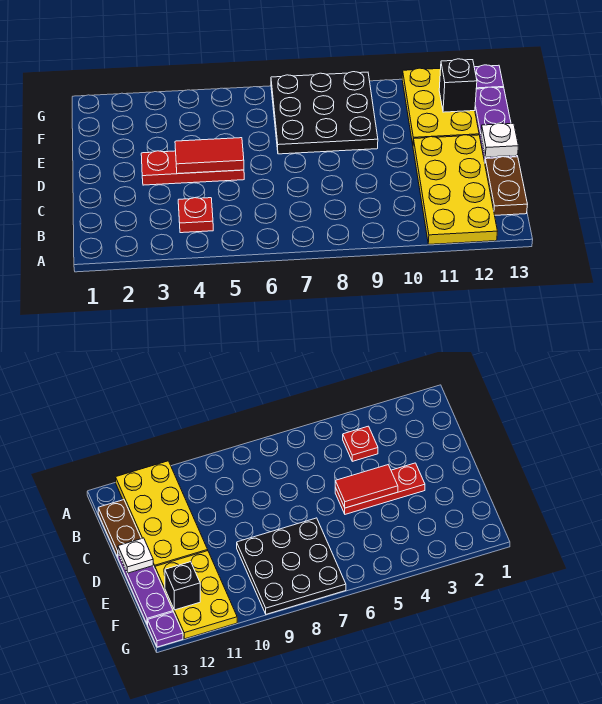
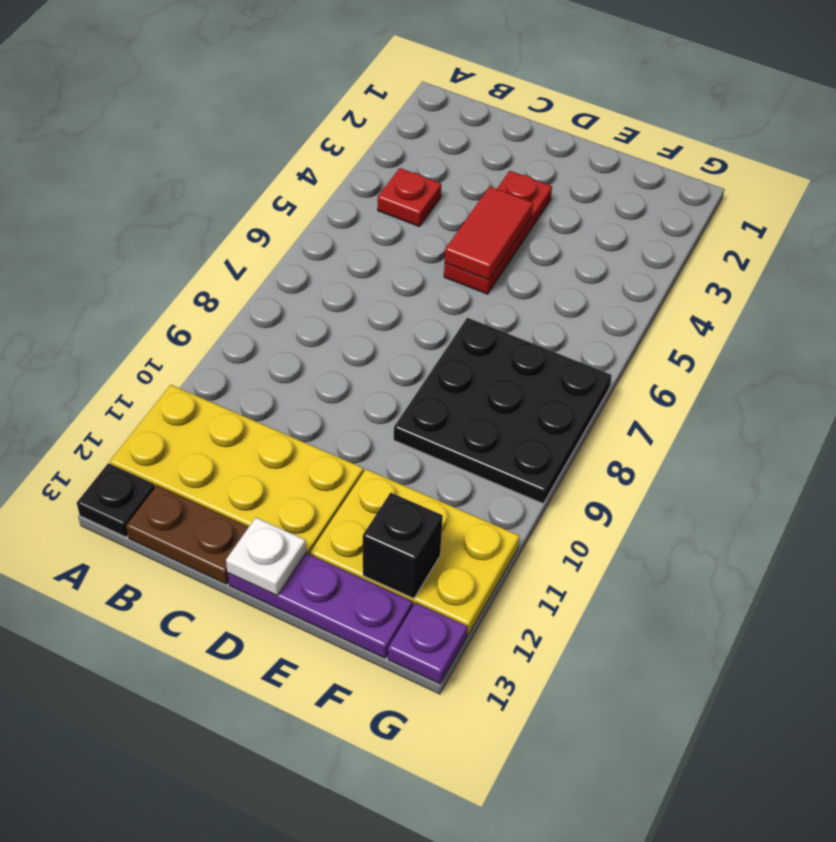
none -> black 1x1 plate [77,463,155,537]

